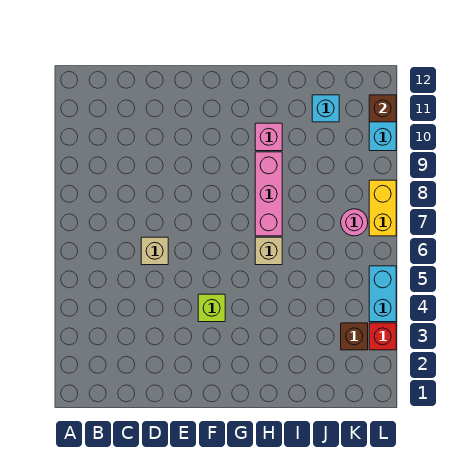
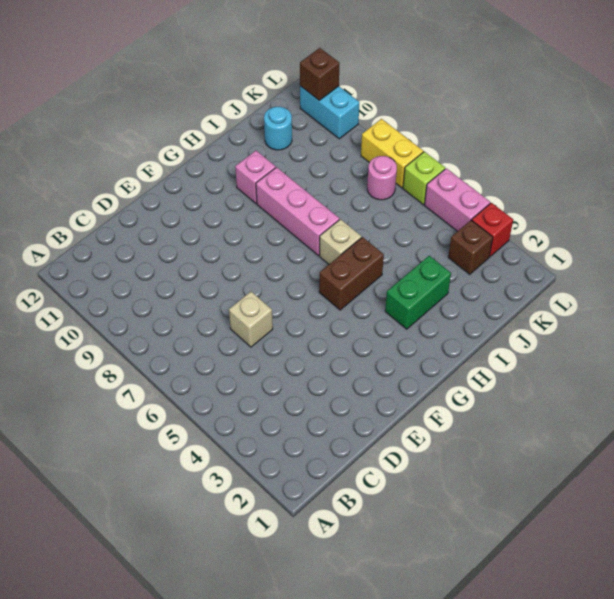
lime 1x1 brick [198,294,225,322] -> lime 1x1 brick moved to [403,152,445,204]
none -> brown 1x2 brick [319,237,384,310]
none -> green 1x2 brick [385,256,451,329]
cyan 1x1 brick [312,95,339,122] -> cyan 1x1 round brick [264,107,292,150]
cyan 1x2 brick [369,266,396,322] -> pink 1x2 brick [425,168,490,231]

